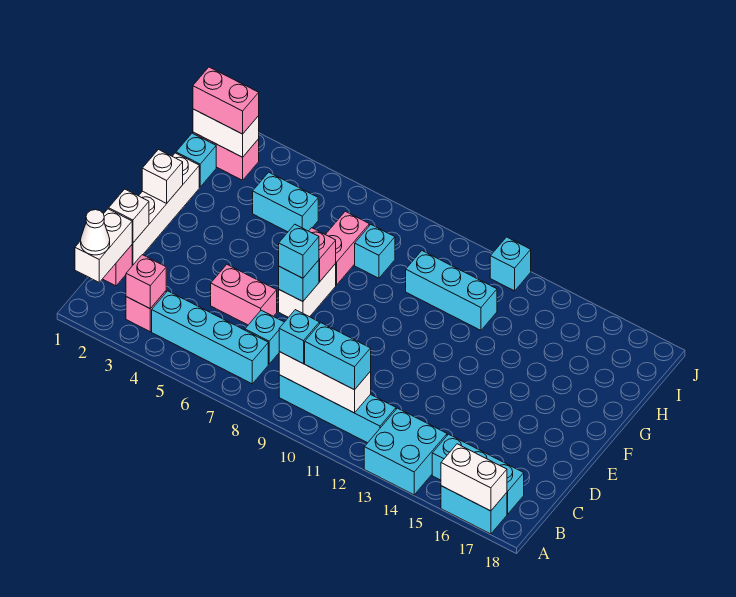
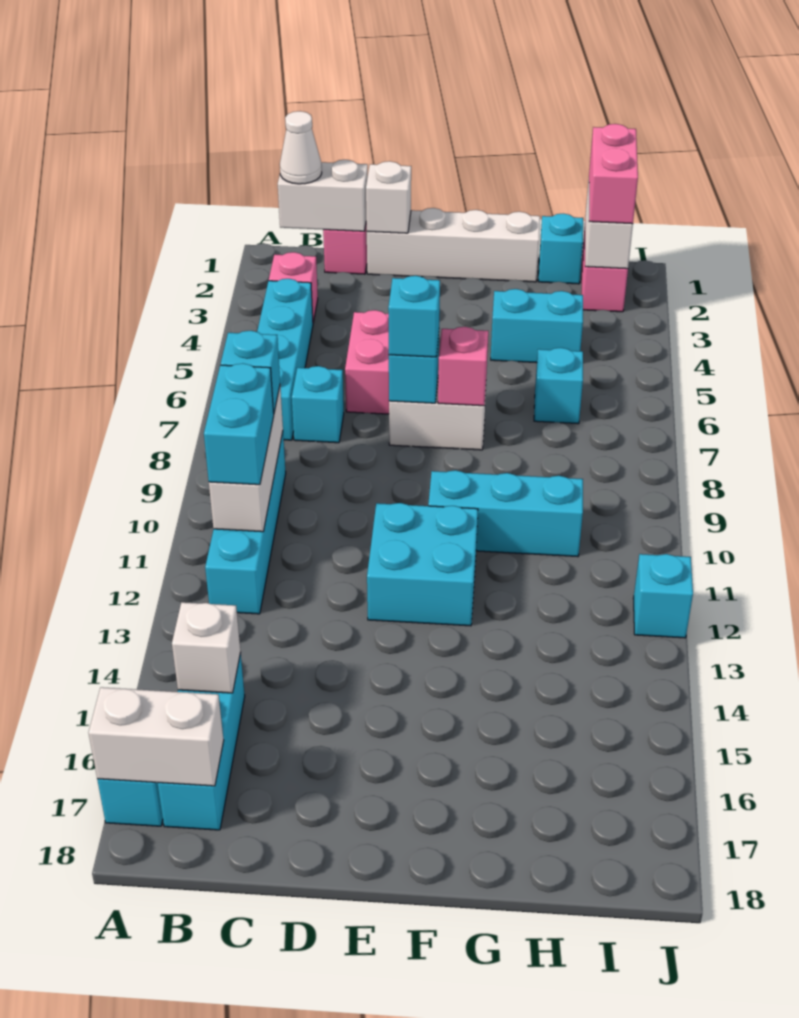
cyan 2x2 brick [364,408,447,495] -> cyan 2x2 brick moved to [367,503,478,626]
white 1x2 brick [441,444,507,511] -> white 1x2 brick turned to [88,687,224,786]
pink 1x1 brick [126,255,166,309] -> none
white 1x1 brick [142,150,183,203] -> white 1x1 brick moved to [172,602,241,693]
pink 1x2 brick [325,211,369,285] -> none
cyan 1x2 brick [253,172,318,232] -> cyan 1x2 brick turned to [491,289,583,363]
cyan 1x1 brick [355,225,395,278] -> cyan 1x1 brick moved to [534,348,583,424]
cyan 1x3 brick [406,251,497,330] -> cyan 1x3 brick turned to [428,470,583,557]

